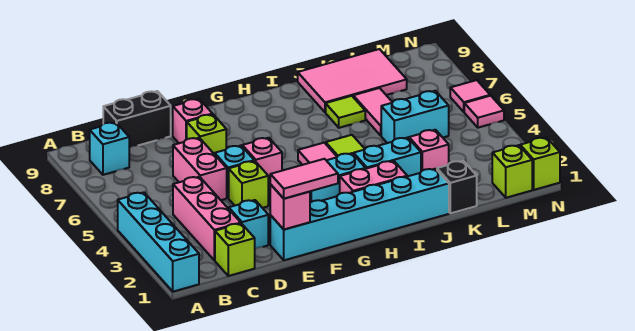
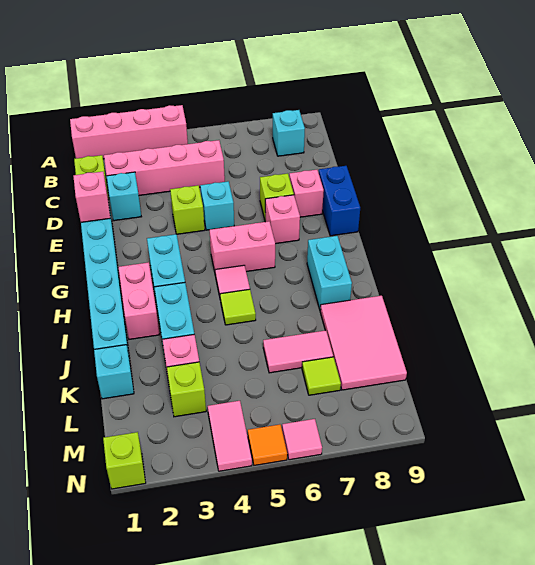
cyan 1x4 brick [118,192,199,292] -> pink 1x4 brick [70,105,188,159]
pink 1x3 brick [173,177,241,260] -> pink 1x4 brick [104,140,225,195]
black 1x2 brick [103,91,171,148] -> none
pink 1x2 brick [173,138,227,200] -> pink 1x2 brick moved to [209,221,275,276]
pink 1x2 tile [270,159,338,199] -> pink 1x2 tile moved to [208,401,252,471]
none -> blue 1x2 brick [319,166,360,236]
pink 1x1 brick [242,138,282,187] -> pink 1x1 brick moved to [265,195,300,244]
lime 1x1 tile [326,96,365,128] -> lime 1x1 tile moved to [302,357,341,395]
black 1x1 brick [437,161,477,213] -> cyan 1x1 brick [94,345,134,399]
cyan 1x2 brick [381,91,449,143] -> cyan 1x2 brick moved to [307,236,352,310]
lime 1x1 brick [492,145,532,198] -> lime 1x1 brick moved to [167,362,206,417]
pink 1x1 tile [464,96,504,128] -> orange 1x1 tile [248,424,287,465]

